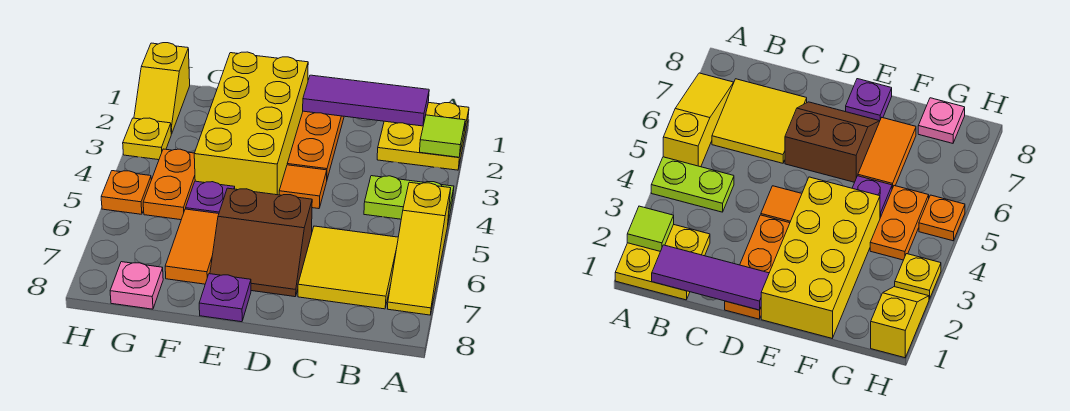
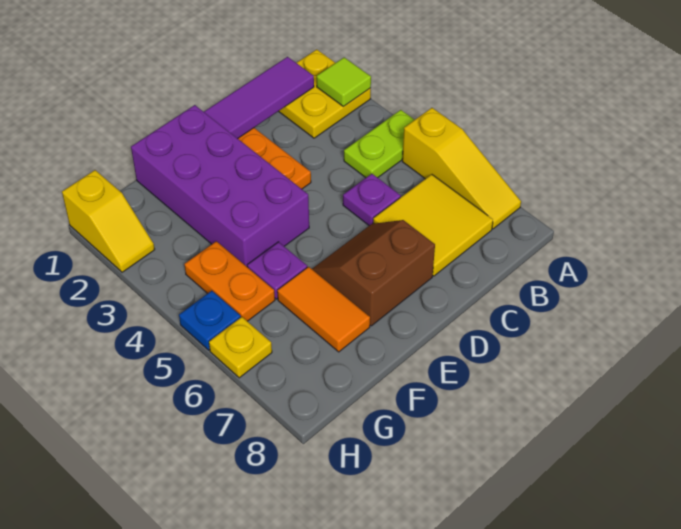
orange 1x1 tile [279,165,327,209] -> none
brown 2x2 slope [210,188,312,297] -> brown 2x2 slope turned to [312,220,435,326]
yellow 2x4 brick [194,52,308,195] -> purple 2x4 brick [131,105,309,267]
purple 1x1 plate [199,274,251,322] -> purple 1x1 plate moved to [343,174,401,225]
pink 1x1 plate [110,262,163,309] -> none
yellow 1x1 plate [123,118,171,160] -> yellow 1x1 plate moved to [209,317,272,378]
orange 1x1 plate [101,171,151,214] -> blue 1x1 plate [179,291,241,350]

